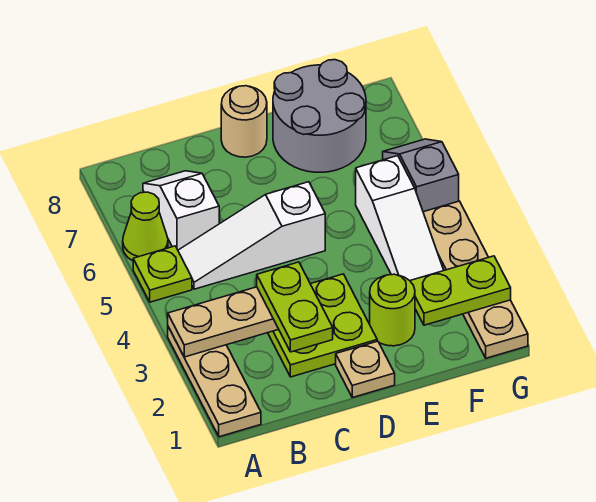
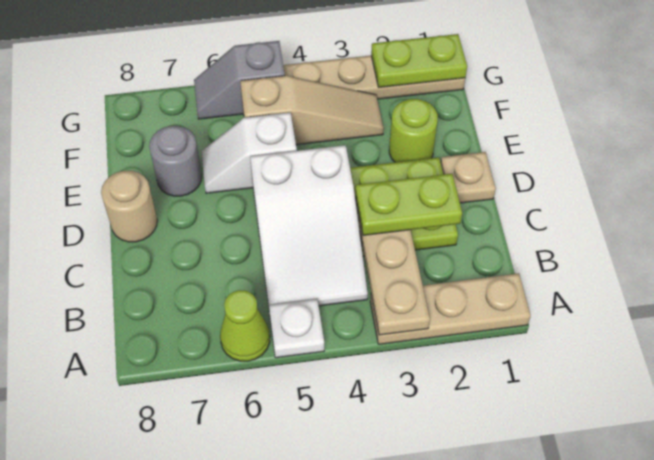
lime 1x1 plate [133,246,192,302] -> white 1x1 plate [269,299,324,358]
white 1x3 slope [178,182,325,289] -> white 2x3 slope [250,145,368,306]
white 1x2 slope [143,171,219,250] -> white 1x2 slope moved to [201,112,297,193]
grey 2x2 round brick [273,60,366,172] -> grey 1x1 round brick [149,126,202,196]
lime 1x2 plate [410,256,511,325] -> lime 1x2 plate turned to [371,34,467,87]
white 1x3 slope [356,156,444,281] -> tan 1x3 slope [240,76,383,145]

